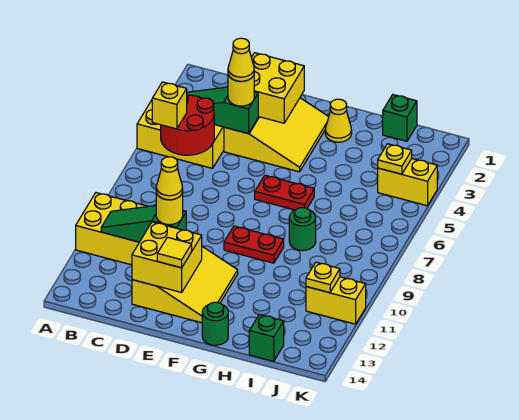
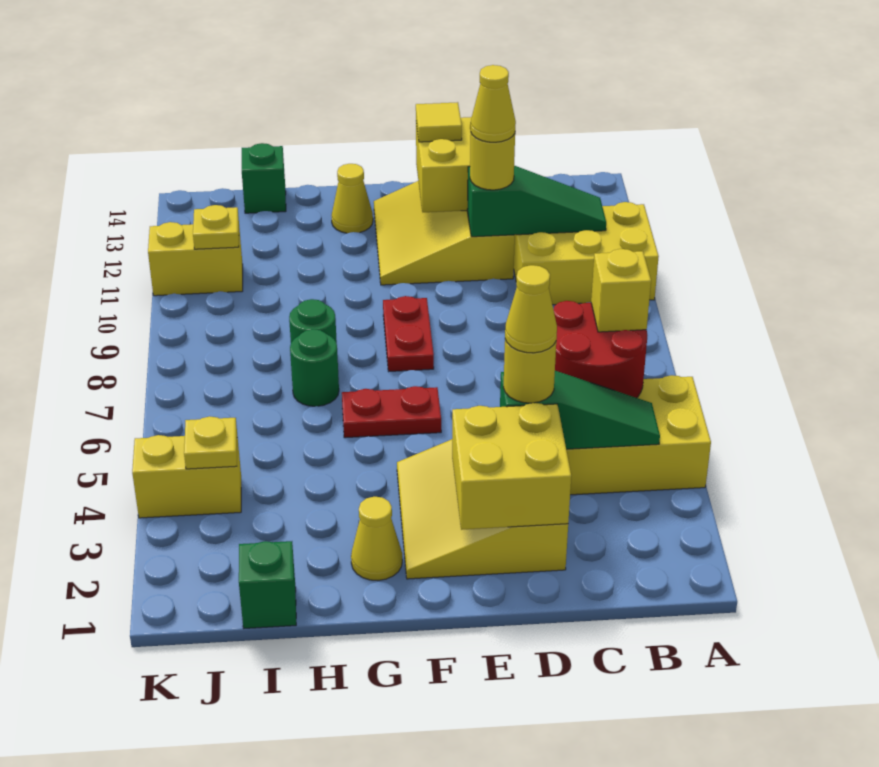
red 1x2 plate [224,226,284,263] -> red 1x2 plate turned to [383,296,434,371]
none -> yellow 1x1 cone [332,164,373,233]
green 1x1 round brick [202,302,228,345] -> green 1x1 round brick moved to [290,329,339,406]

